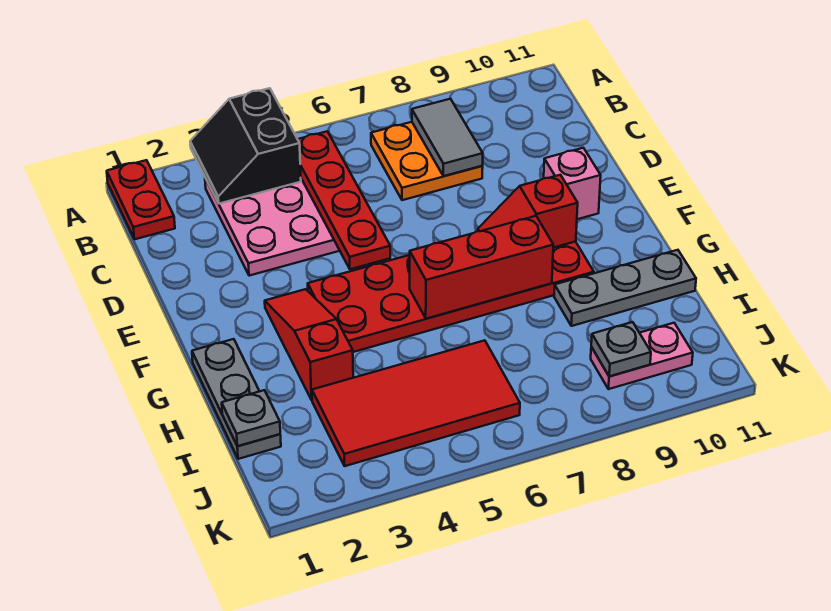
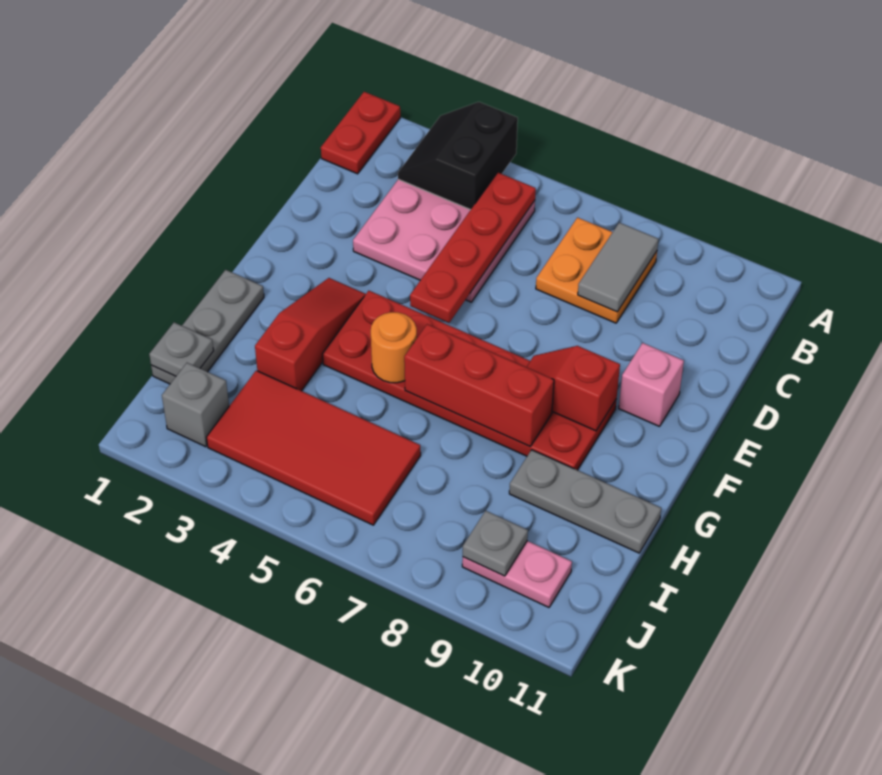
none -> orange 1x1 round brick [371,312,417,383]
none -> grey 1x1 brick [162,363,229,447]

